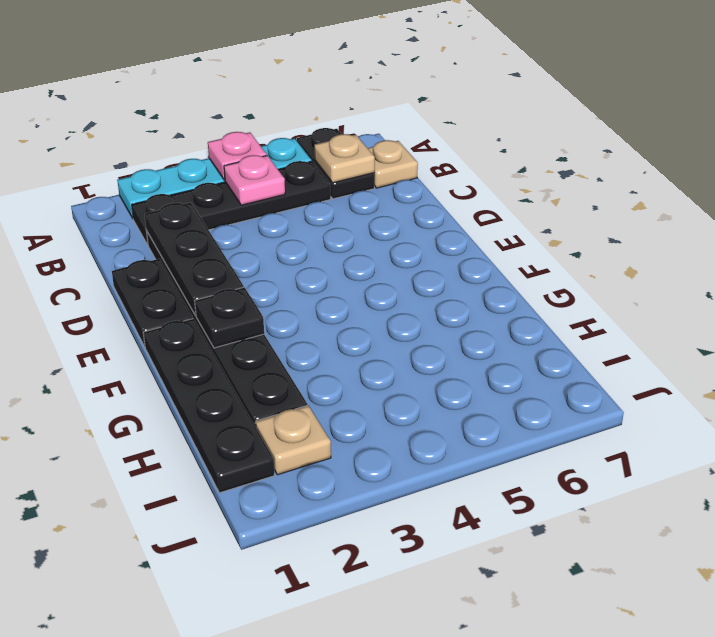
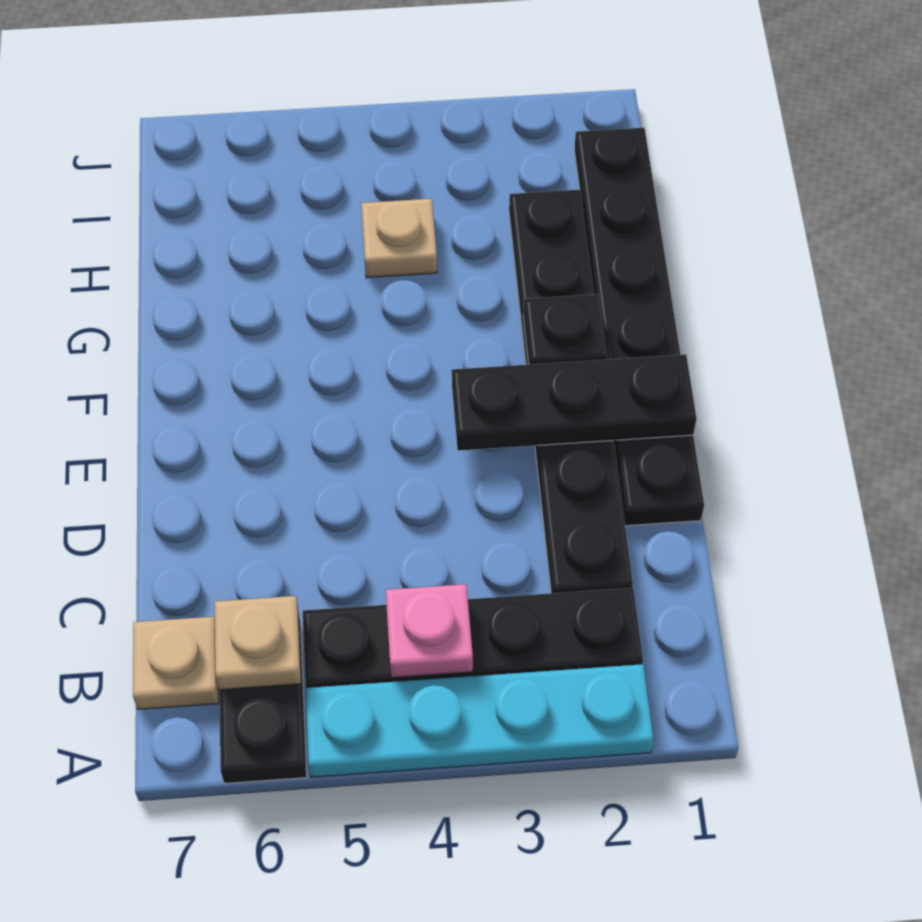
pink 1x1 plate [208,132,267,180] -> none
black 1x3 plate [145,203,244,316] -> black 1x3 plate turned to [452,354,697,451]
tan 1x1 plate [255,405,331,475] -> tan 1x1 plate moved to [361,199,437,278]

